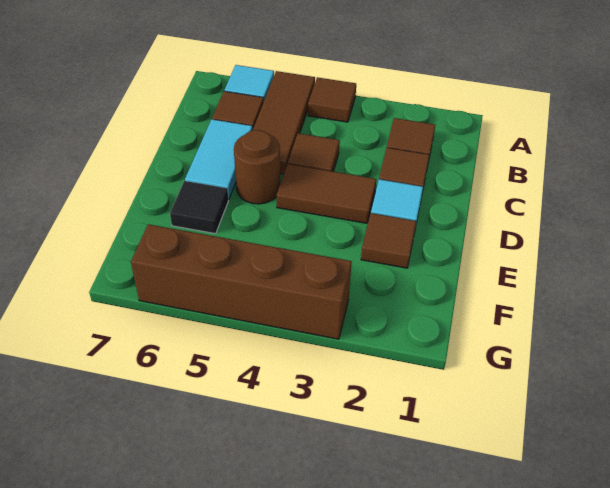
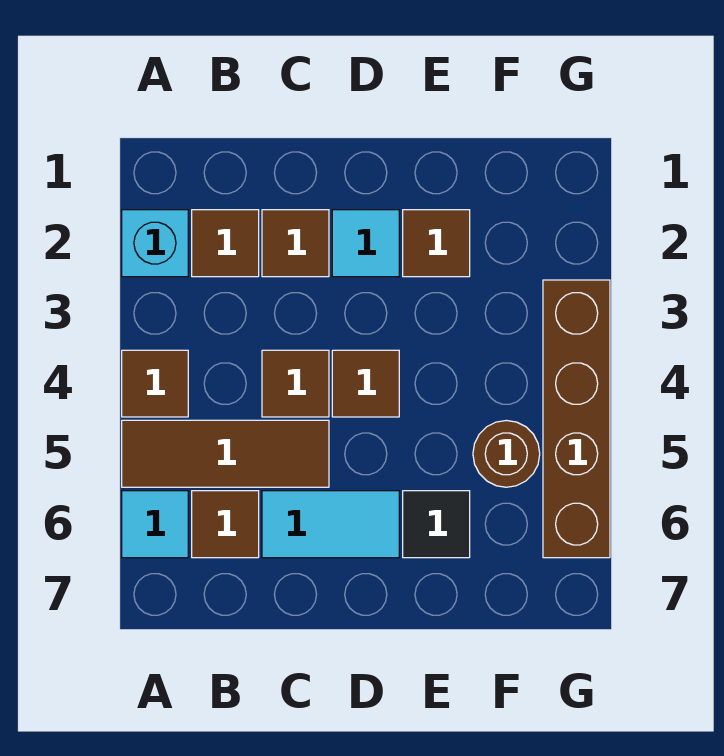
none -> cyan 1x1 brick [122,210,188,277]
brown 1x2 tile [276,164,376,223] -> brown 1x1 tile [332,350,399,417]
brown 1x1 round brick [234,130,280,204] -> brown 1x1 round brick moved to [473,420,540,487]

